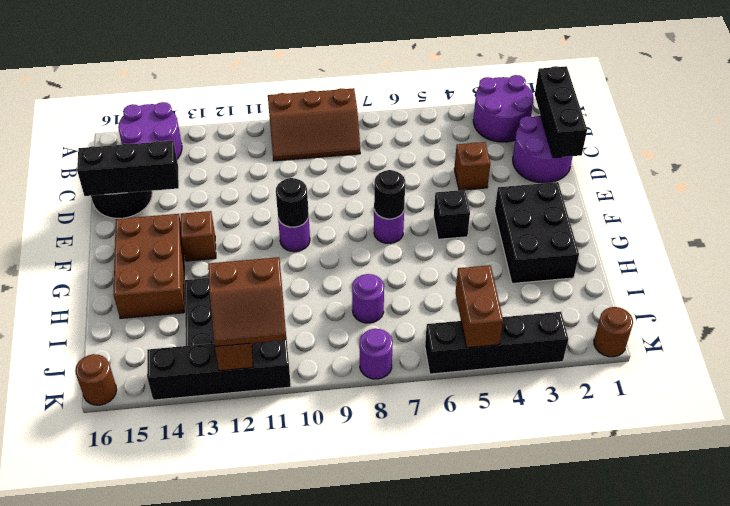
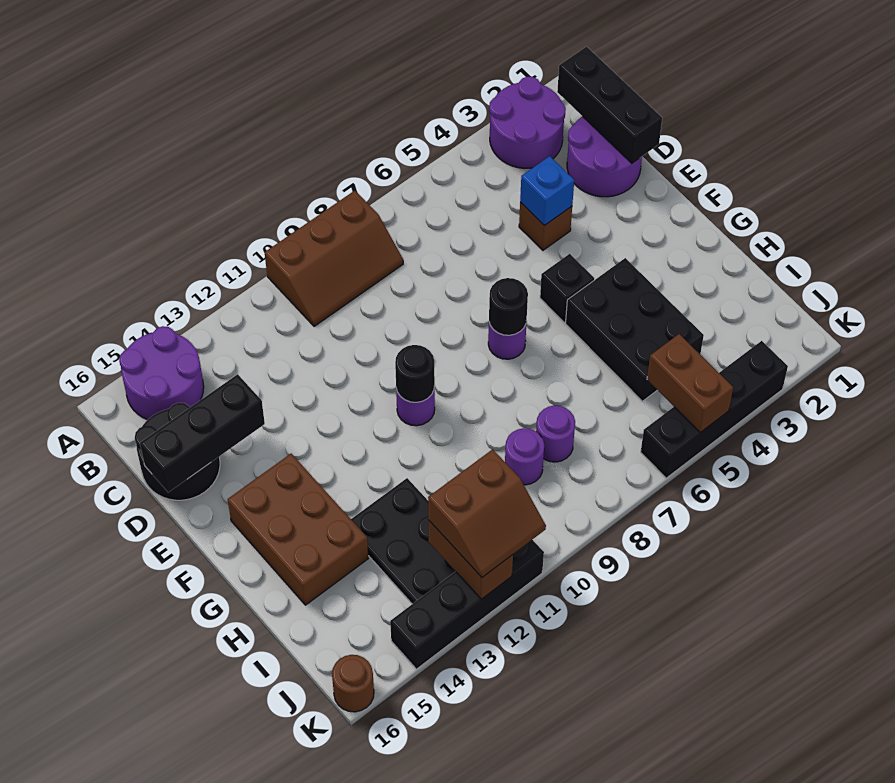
none -> blue 1x1 brick [520,156,574,226]
black 2x3 brick [495,182,579,284] -> black 2x3 brick moved to [566,258,704,401]
brown 1x1 brick [181,211,216,261] -> none
brown 1x1 round brick [594,307,633,357] -> none
purple 1x1 round brick [359,329,393,379] -> purple 1x1 round brick moved to [505,428,544,485]

